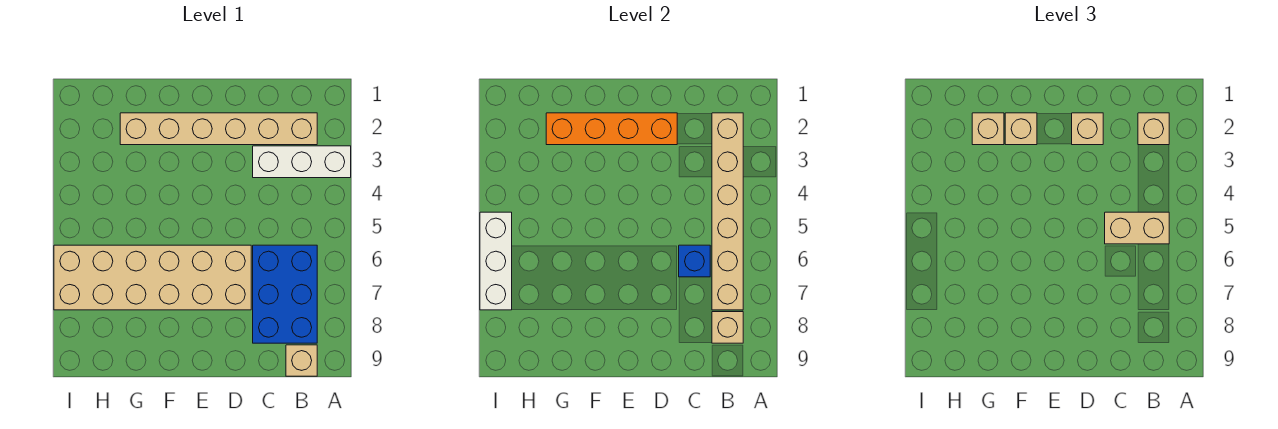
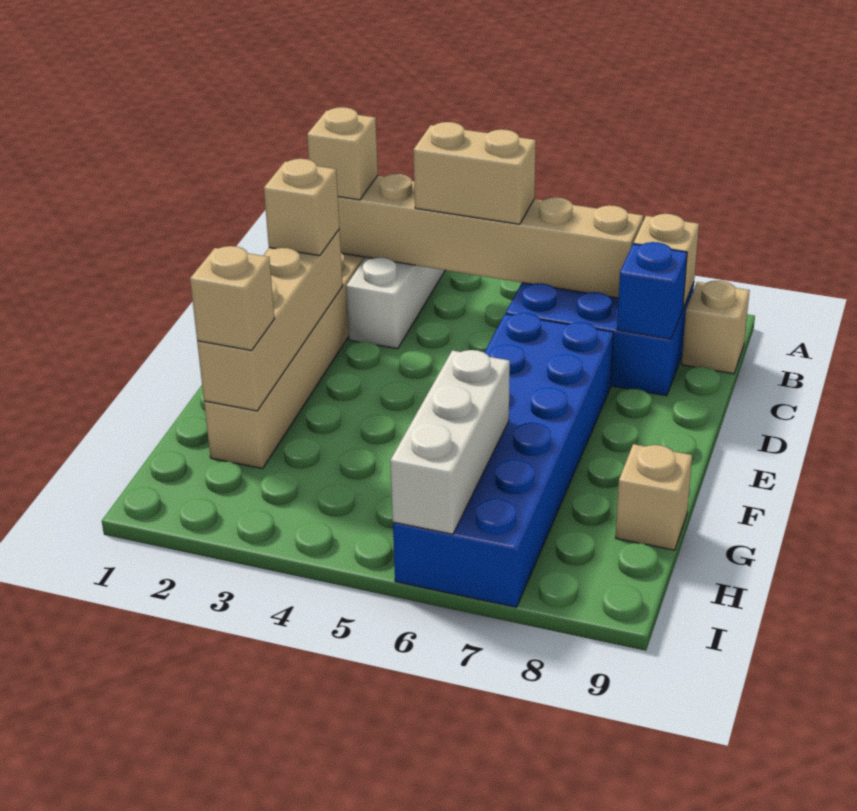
tan 1x2 brick [1105,212,1169,244] -> tan 1x2 brick turned to [413,122,536,224]
blue 1x1 brick [679,245,710,277] -> blue 1x1 brick moved to [617,242,687,339]
orange 1x4 brick [546,113,677,145] -> tan 1x4 brick [197,229,343,411]
tan 2x6 brick [54,245,251,310] -> blue 2x6 brick [393,313,613,607]
tan 1x1 brick [1005,113,1037,145] -> tan 1x1 brick moved to [616,444,692,550]
white 1x3 brick [480,212,512,310] -> white 1x3 brick turned to [390,350,510,534]

